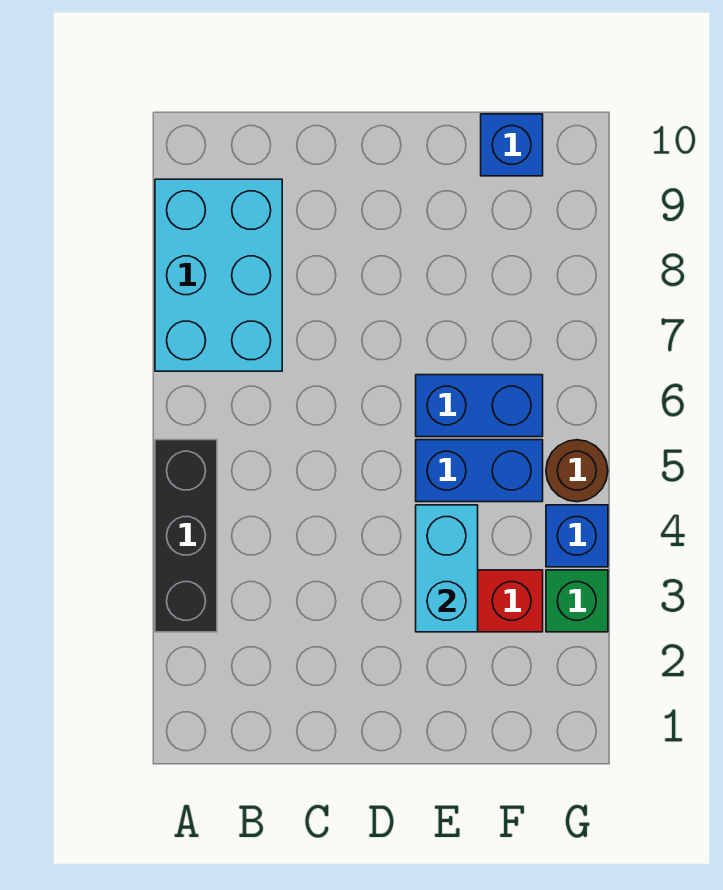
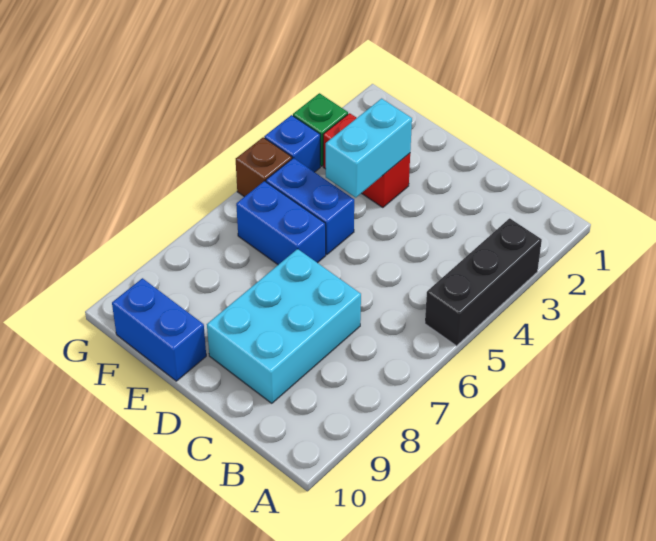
cyan 2x3 brick [155,179,282,371] -> cyan 2x3 brick moved to [207,249,361,403]
blue 1x1 brick [481,114,543,176] -> blue 1x2 brick [112,278,206,381]
brown 1x1 round brick [546,440,608,502] -> brown 1x1 brick [236,137,292,197]

